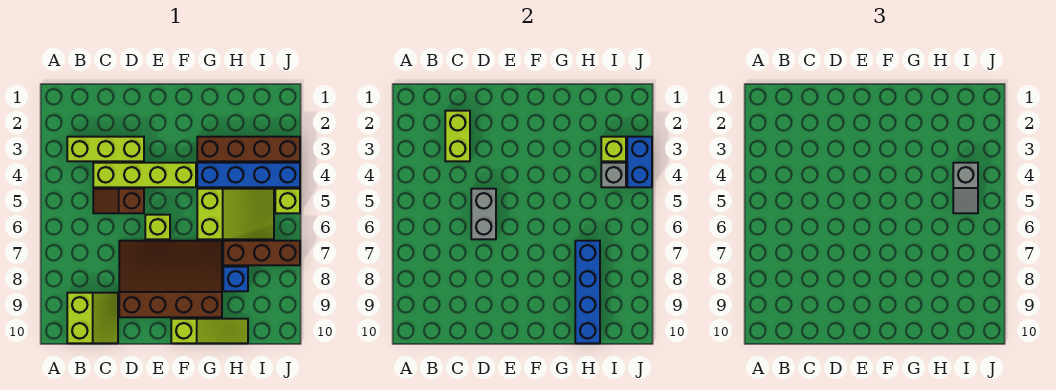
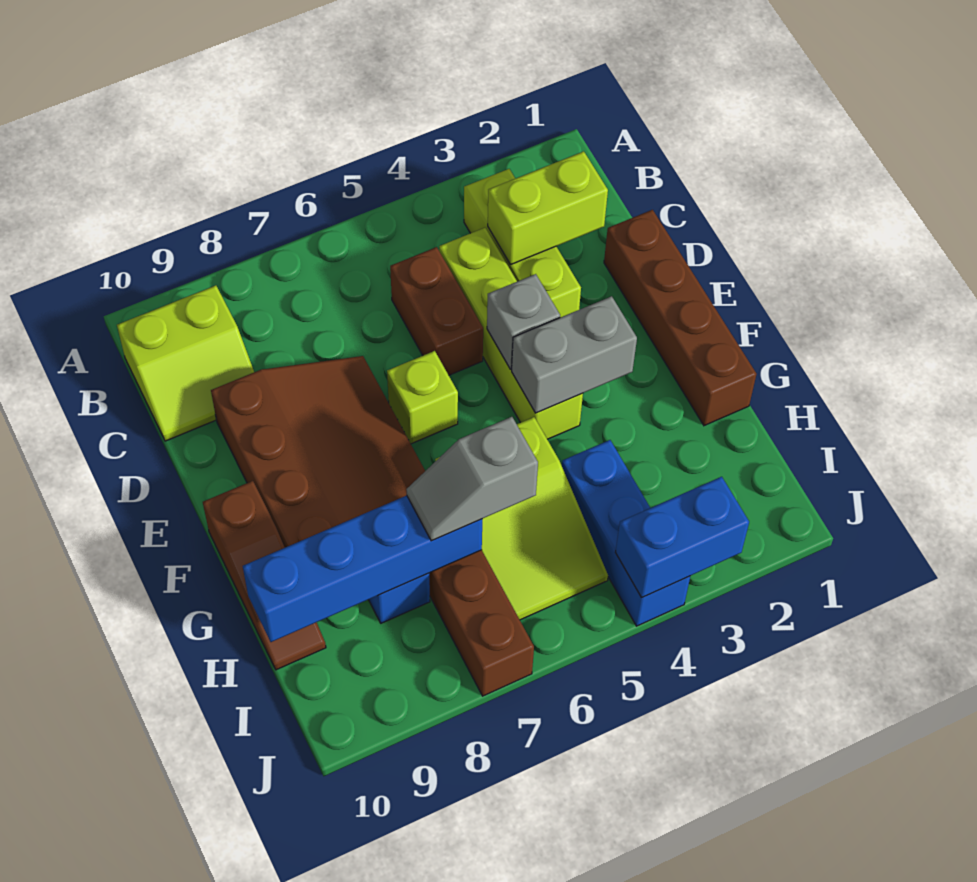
brown 1x2 slope [93,189,144,213] -> brown 1x2 brick [390,247,483,375]
grey 1x2 brick [471,189,496,239] -> grey 1x2 brick moved to [512,296,637,413]
lime 1x3 slope [171,319,248,343] -> brown 1x3 slope [203,481,326,670]
brown 1x4 brick [197,137,300,161] -> brown 1x4 brick moved to [604,210,756,426]
blue 1x4 brick [197,163,300,187] -> blue 1x3 brick [562,440,690,626]
lime 1x1 brick [601,137,626,161] -> none
grey 1x1 brick [601,163,626,187] -> grey 1x1 brick moved to [487,274,560,369]
grey 1x2 slope [953,163,978,213] -> grey 1x2 slope moved to [406,417,538,541]
lime 1x1 brick [275,189,300,213] -> none

